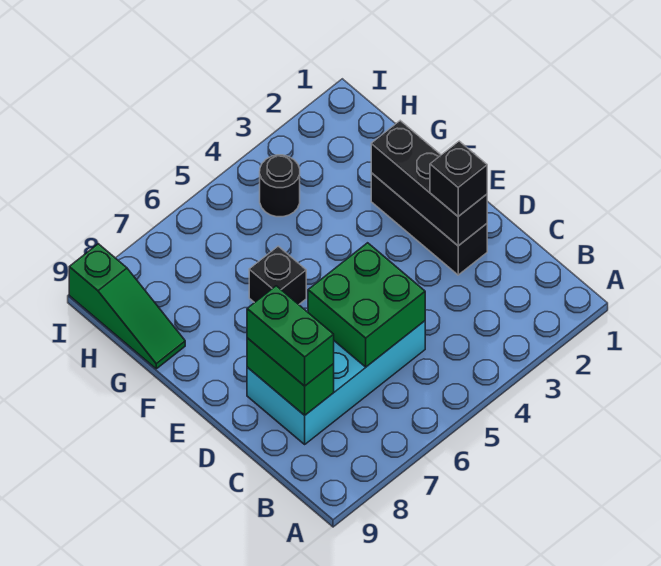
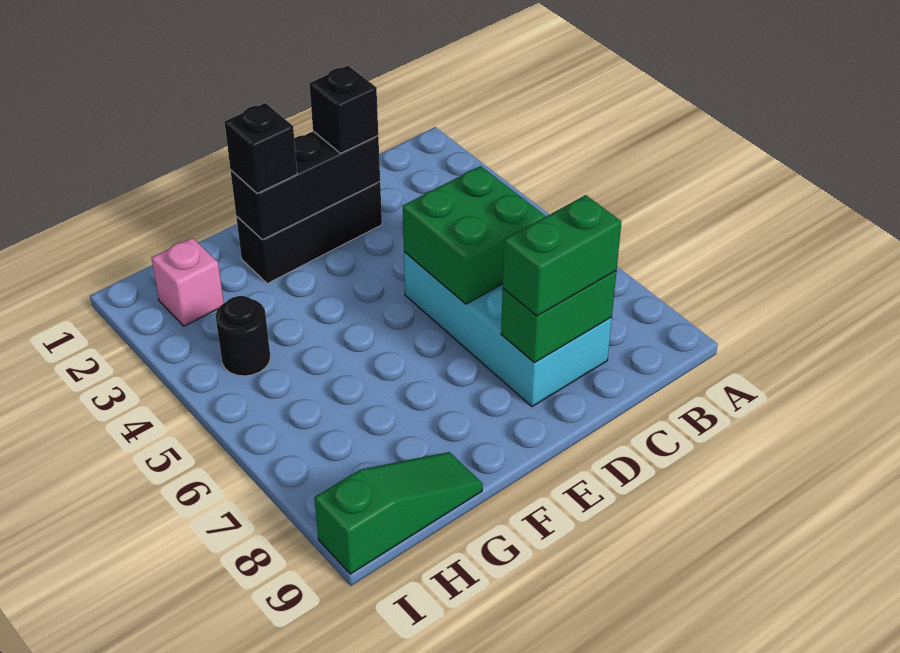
black 1x1 brick [249,246,306,304] -> black 1x1 brick moved to [224,103,297,193]
none -> pink 1x1 brick [151,238,224,326]

